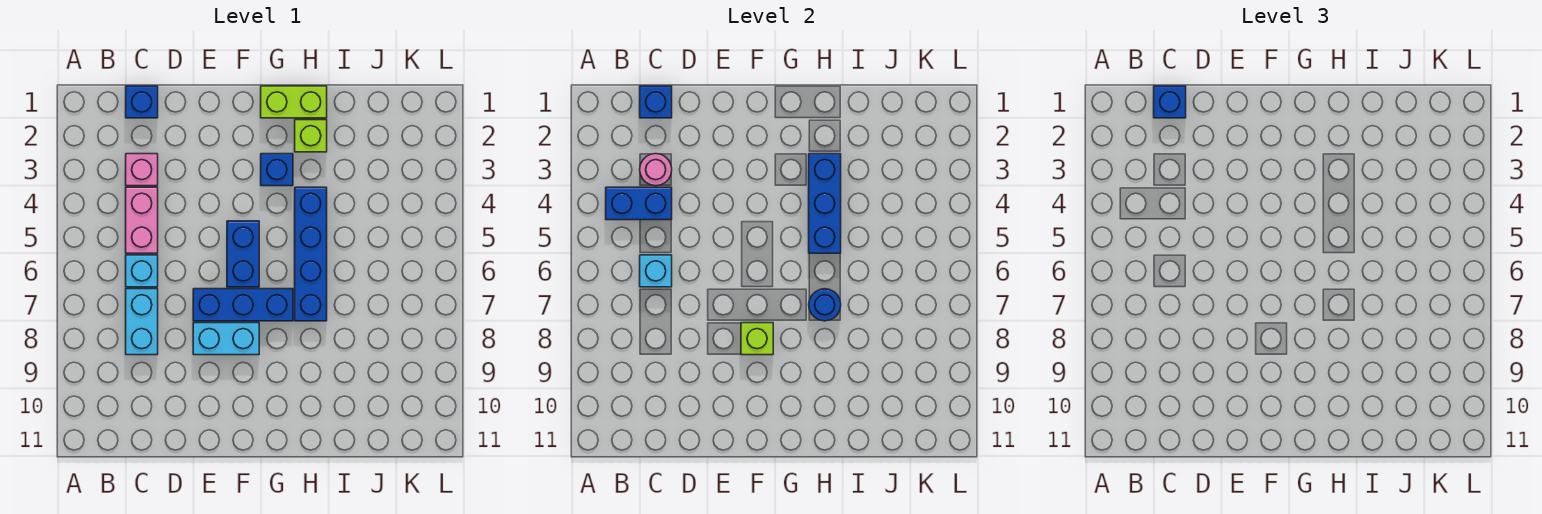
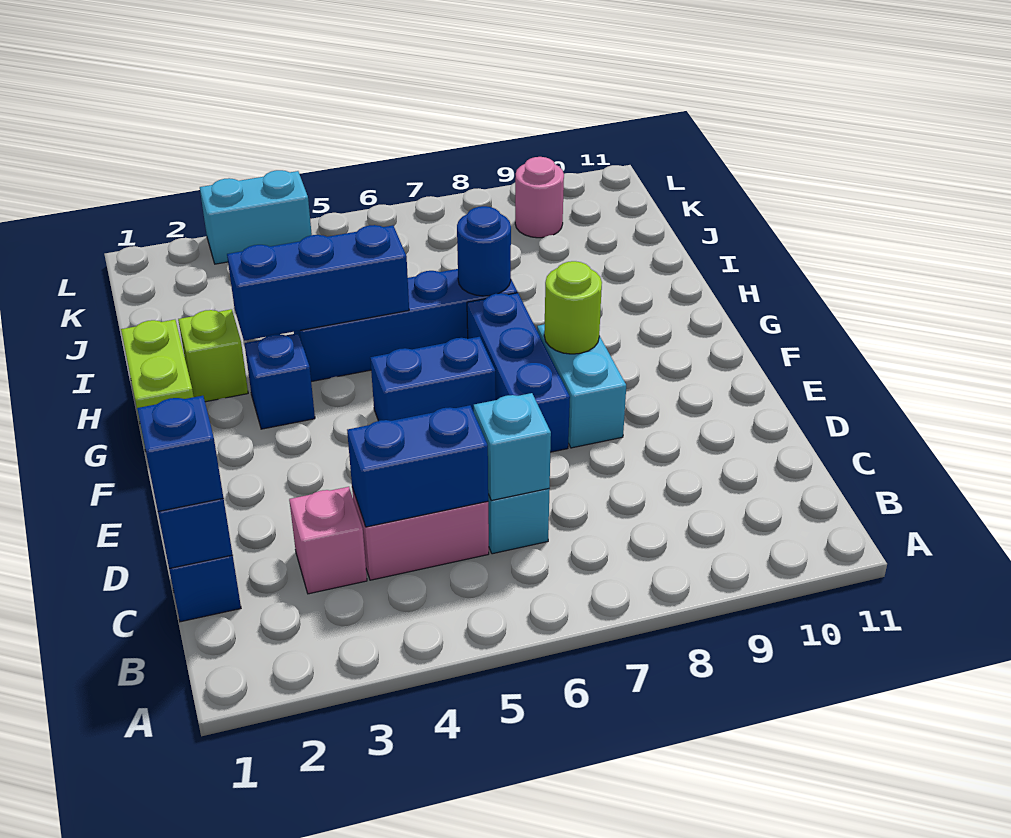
blue 1x2 brick [606,187,672,220] -> blue 1x2 brick turned to [347,405,488,527]
pink 1x1 round brick [640,154,672,186] -> pink 1x1 round brick moved to [515,157,564,238]
cyan 1x2 brick [126,289,158,355] -> cyan 1x2 brick moved to [200,170,312,264]
lime 1x1 brick [741,323,773,355] -> lime 1x1 round brick [544,261,602,354]

